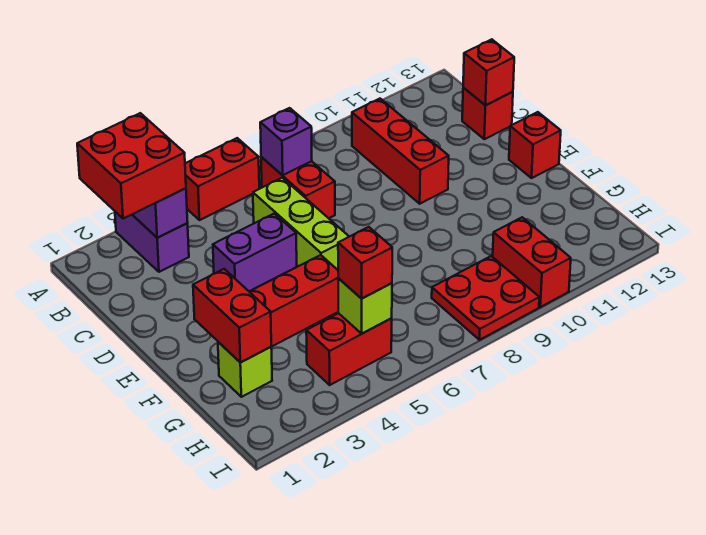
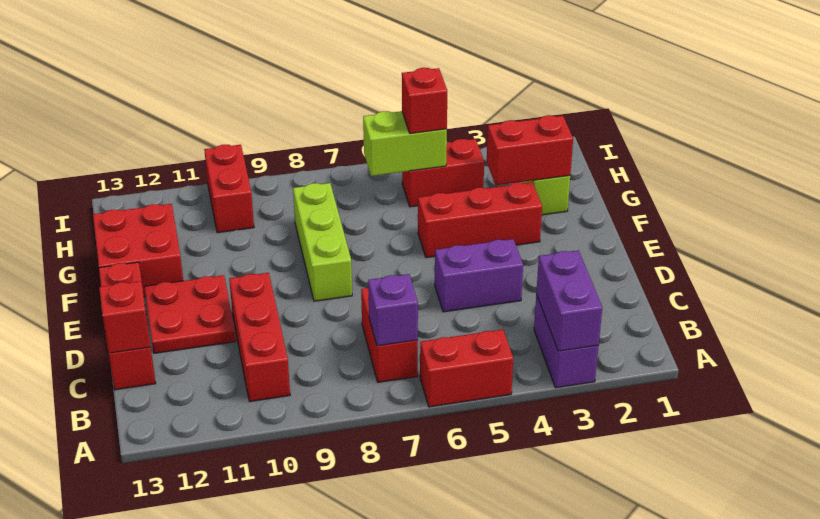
red 2x2 brick [77,113,186,219] -> red 2x2 brick moved to [93,204,183,297]
lime 1x3 brick [253,178,349,270] -> lime 1x3 brick moved to [293,183,352,301]
red 1x2 brick [193,269,271,363] -> red 1x2 brick turned to [487,115,573,185]
lime 1x1 brick [338,278,392,334] -> lime 1x2 brick [363,111,447,176]
red 2x2 plate [432,256,539,340] -> red 2x2 plate moved to [144,275,236,353]

